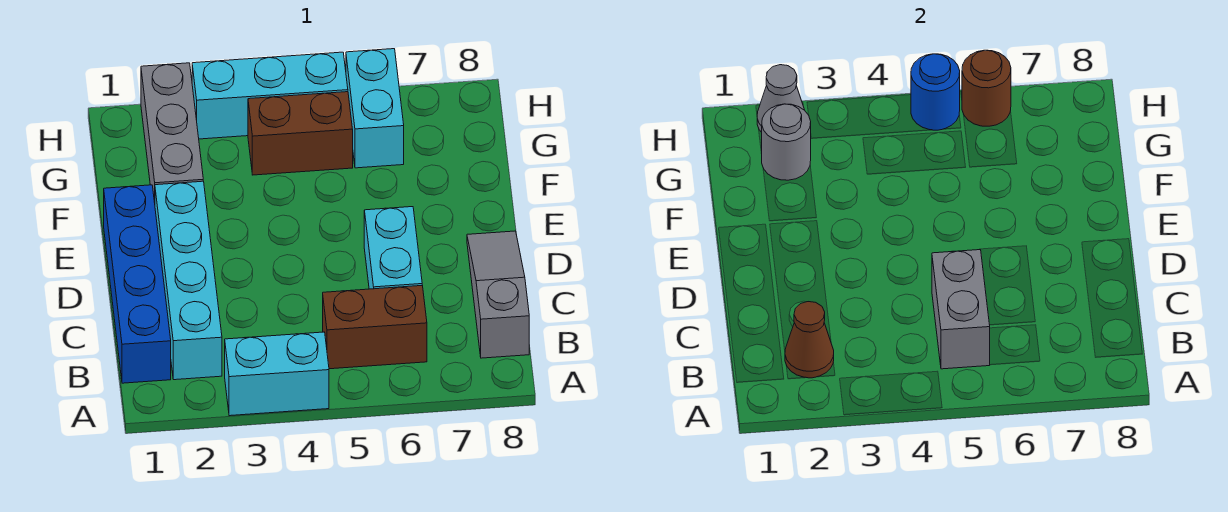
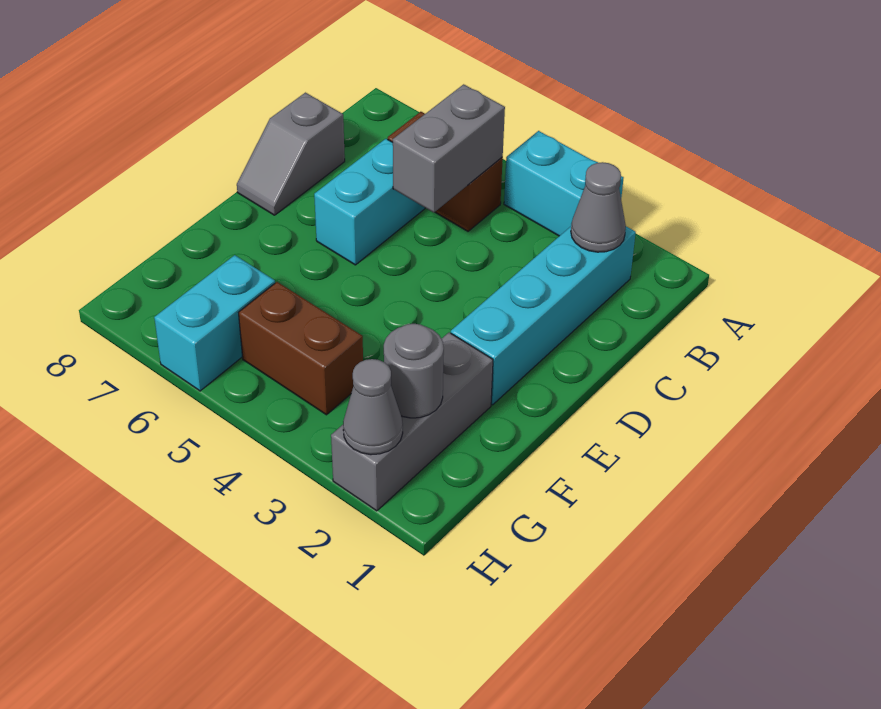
blue 1x4 brick [104,185,171,383] -> none
brown 1x1 cone [785,302,834,378] -> grey 1x1 cone [571,162,626,252]
grey 1x3 slope [467,231,529,358] -> grey 1x2 slope [237,93,345,215]
cyan 1x3 brick [192,52,348,139] -> none
blue 1x1 round brick [911,54,960,130] -> none
brown 1x1 round brick [962,50,1011,126] -> none

